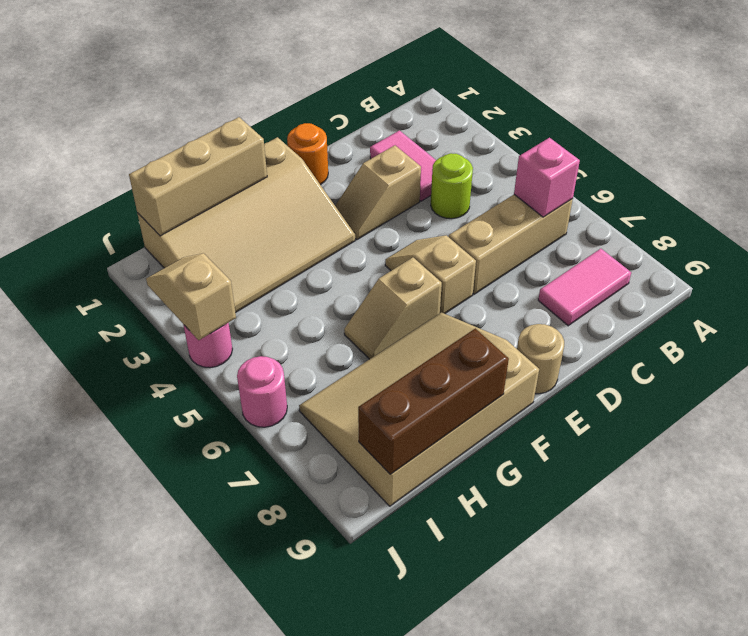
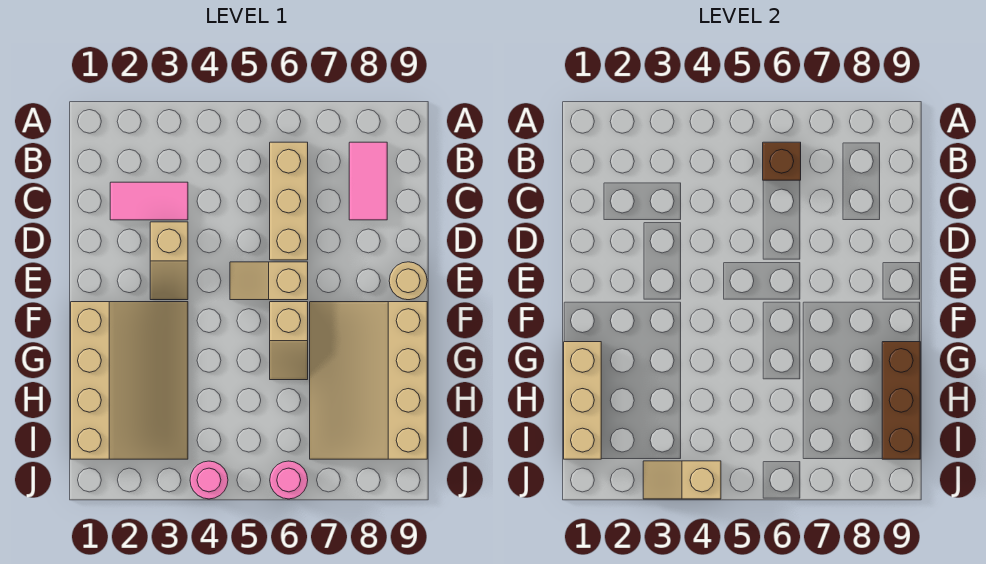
pink 1x1 brick [514,138,580,217] -> brown 1x1 brick [763,142,801,180]
lime 1x1 round brick [431,153,473,219] -> none
orange 1x1 round brick [287,123,328,185] -> none

